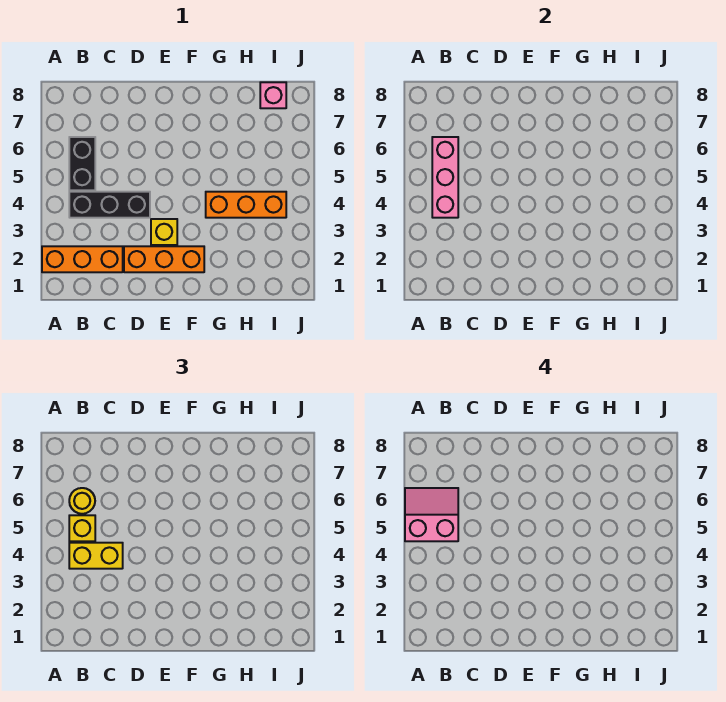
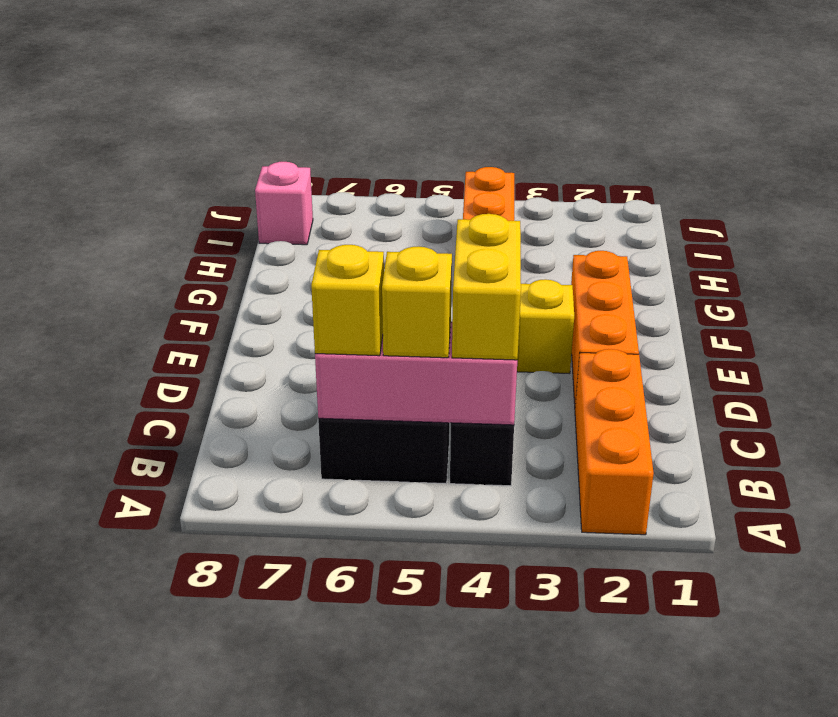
pink 2x2 slope [405,488,458,541] -> none
yellow 1x1 round brick [69,488,95,514] -> yellow 1x1 brick [311,245,384,356]

